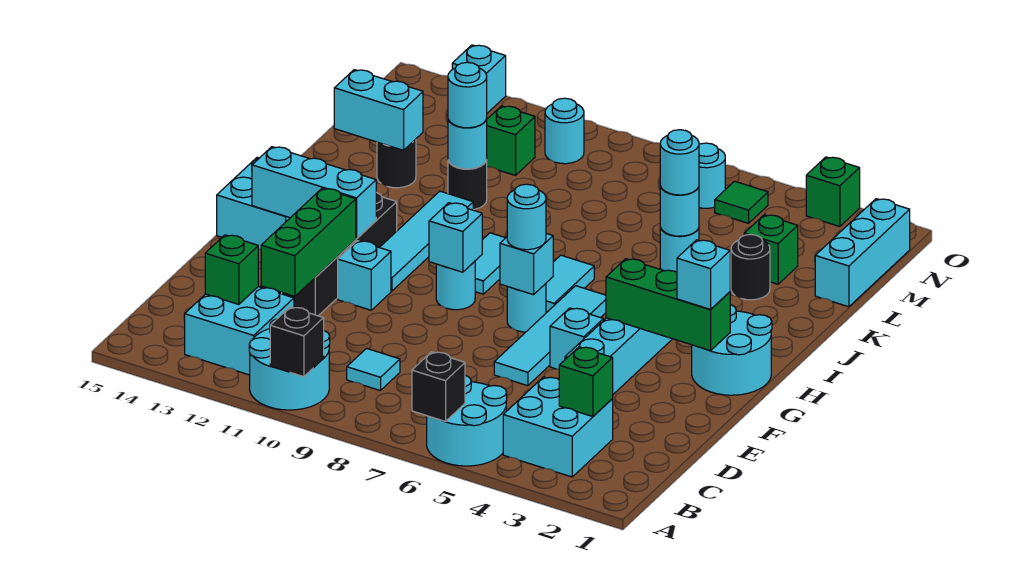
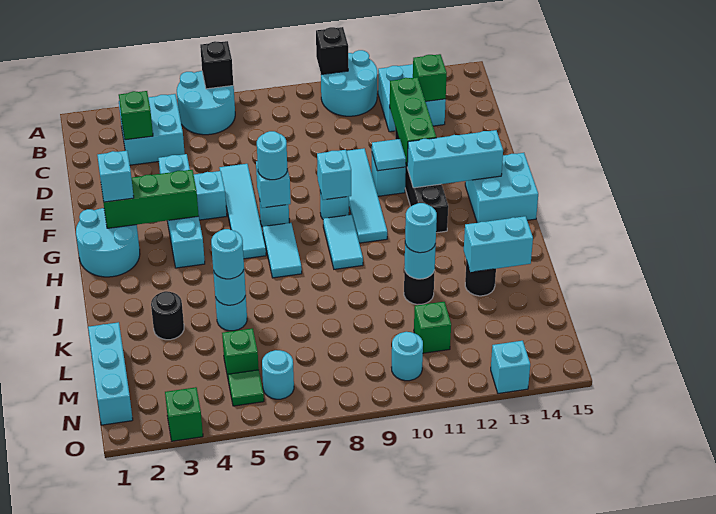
cyan 1x1 tile [347,348,400,391] -> cyan 1x1 tile moved to [372,139,406,171]
cyan 1x4 tile [379,191,473,291] -> cyan 1x4 tile moved to [347,148,387,243]
green 1x1 brick [744,215,798,284] -> green 1x1 brick moved to [222,328,259,377]

